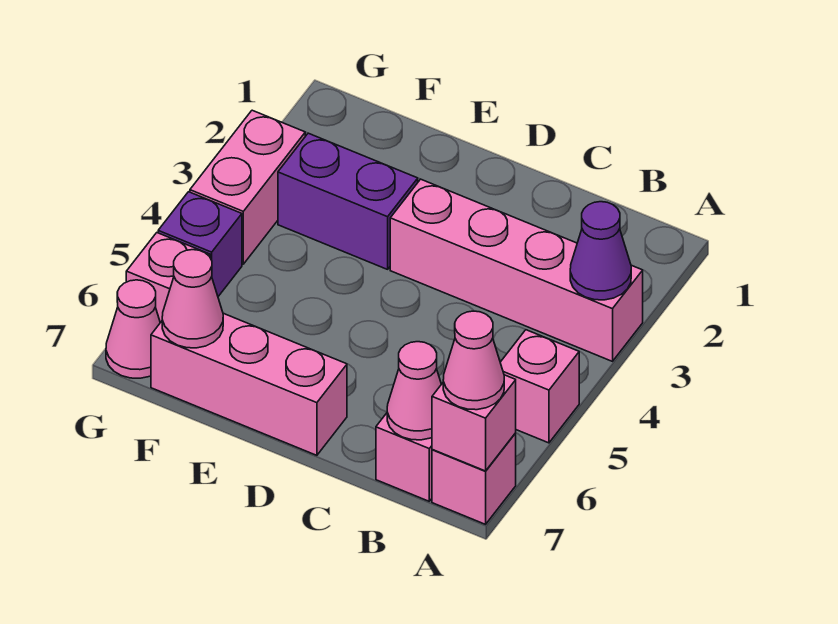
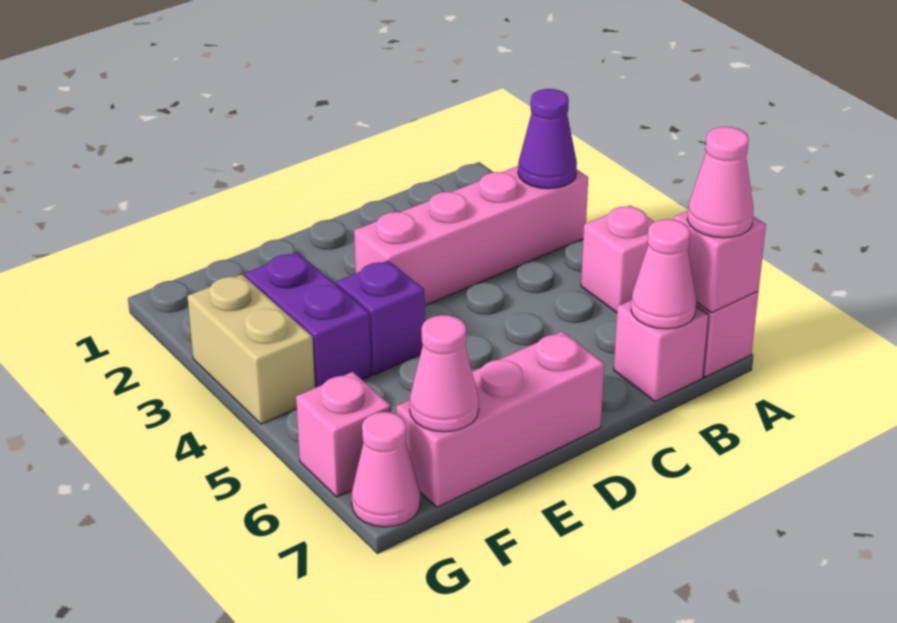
purple 1x2 brick [278,133,418,269] -> purple 1x2 brick turned to [245,252,371,388]
pink 1x2 brick [190,110,305,264] -> tan 1x2 brick [187,274,315,424]
purple 1x1 brick [158,192,242,296] -> purple 1x1 brick moved to [336,261,425,375]

